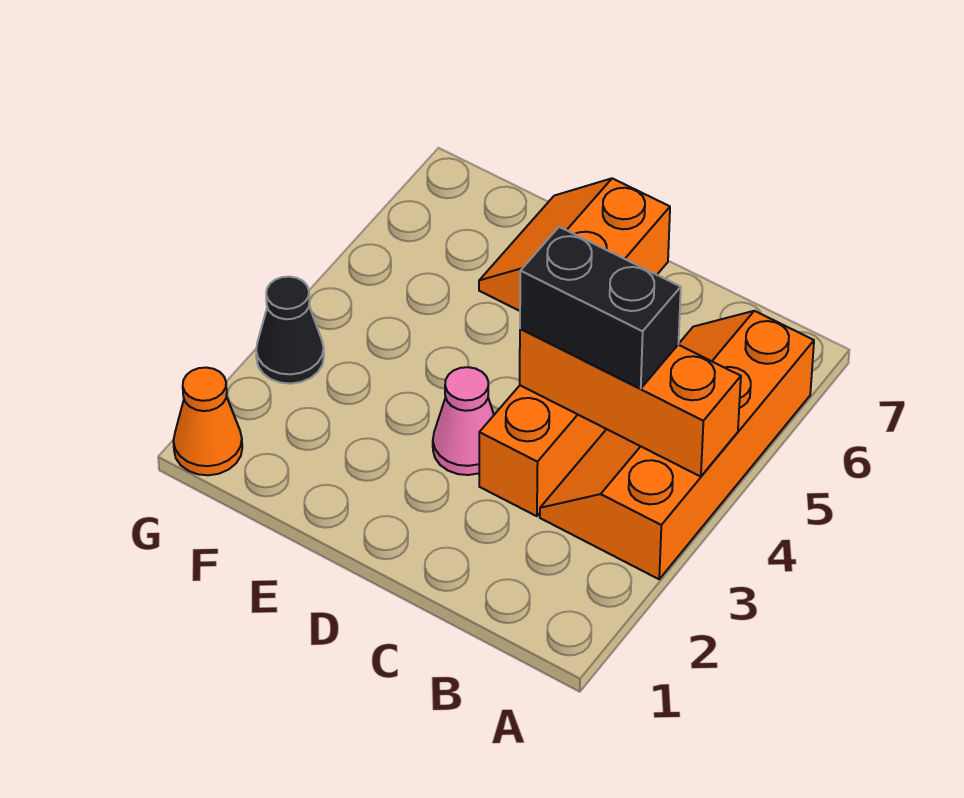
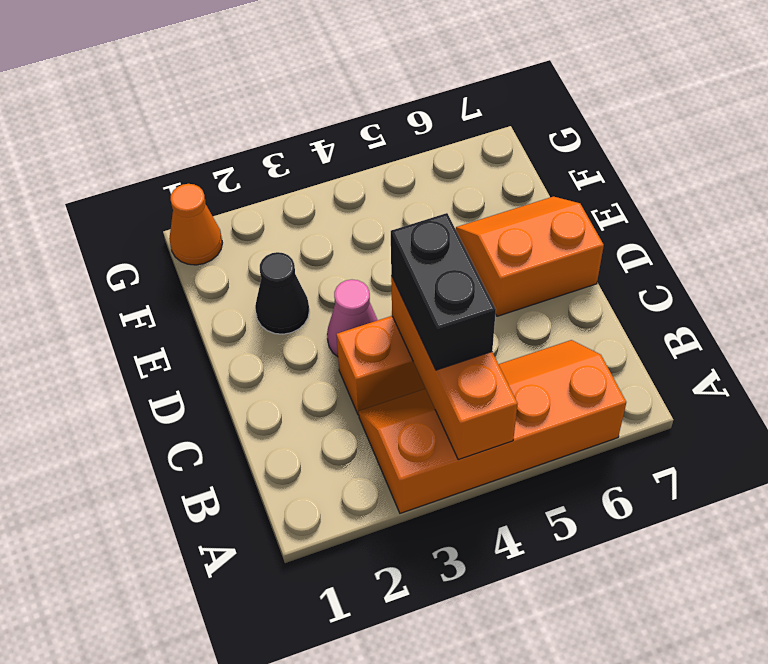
black 1x1 cone [256,277,324,384] -> black 1x1 cone moved to [255,252,309,334]

